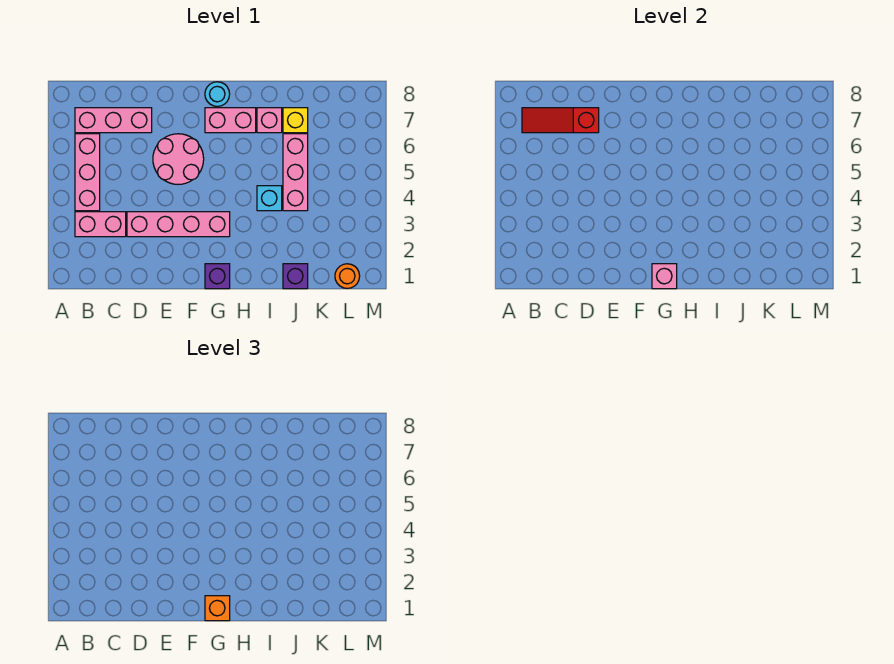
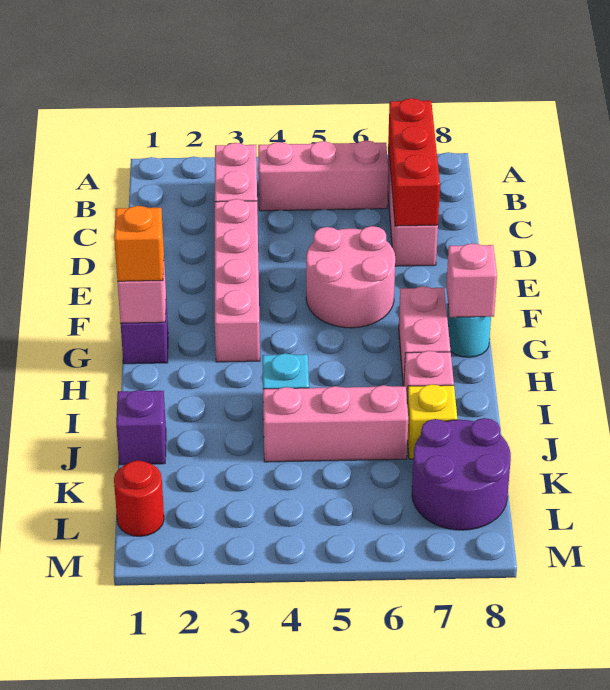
red 1x3 slope [522,108,599,133] -> red 1x3 brick [388,98,440,226]
none -> pink 1x1 brick [446,243,497,317]
none -> purple 2x2 round brick [412,418,511,530]
orange 1x1 round brick [335,264,360,288] -> red 1x1 round brick [114,460,164,536]

